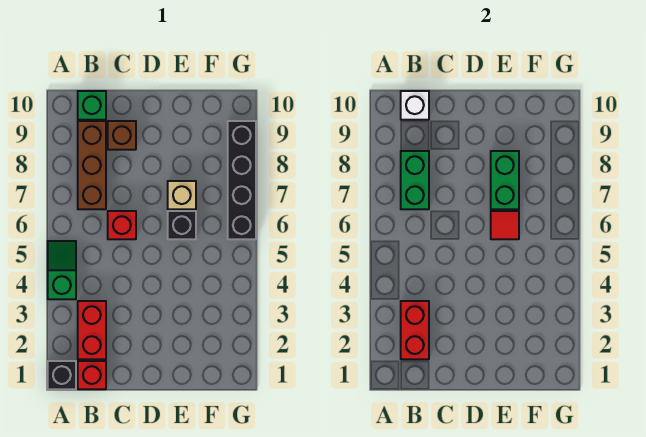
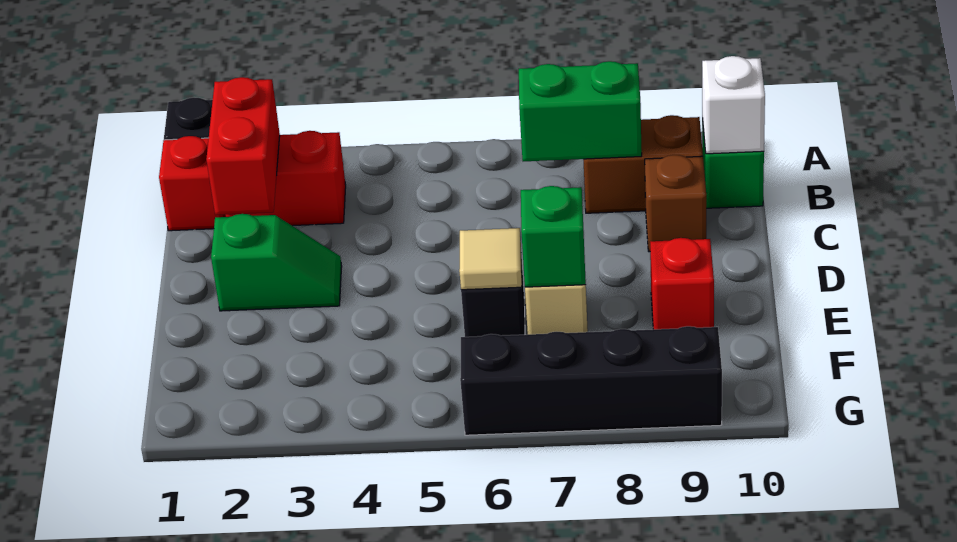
green 1x2 slope [48,241,76,299] -> green 1x2 slope moved to [211,214,342,311]
red 1x2 brick [401,301,429,359] -> red 1x2 brick turned to [206,77,280,215]
brown 1x3 brick [78,121,106,209] -> brown 1x2 brick [583,115,703,213]
red 1x1 brick [108,211,136,239] -> red 1x1 brick moved to [650,238,714,329]
red 1x1 tile [491,211,519,239] -> tan 1x1 tile [459,228,522,290]
green 1x2 brick [491,151,519,209] -> green 1x1 brick [521,186,586,287]

